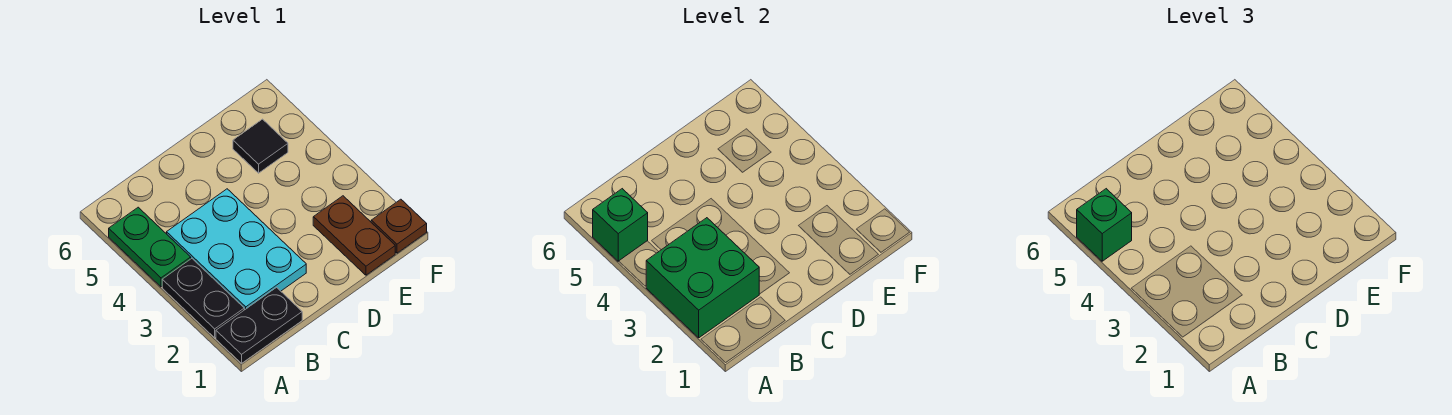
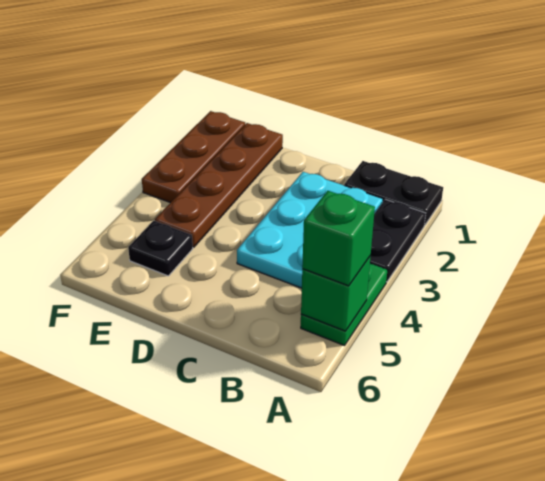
green 2x2 brick [646,218,759,338] -> none
brown 1x2 plate [313,196,395,275] -> brown 1x4 plate [155,123,283,247]
black 1x1 tile [233,119,288,173] -> black 1x1 plate [128,221,193,276]
brown 1x1 plate [371,199,427,253] -> brown 1x3 plate [142,111,245,203]

